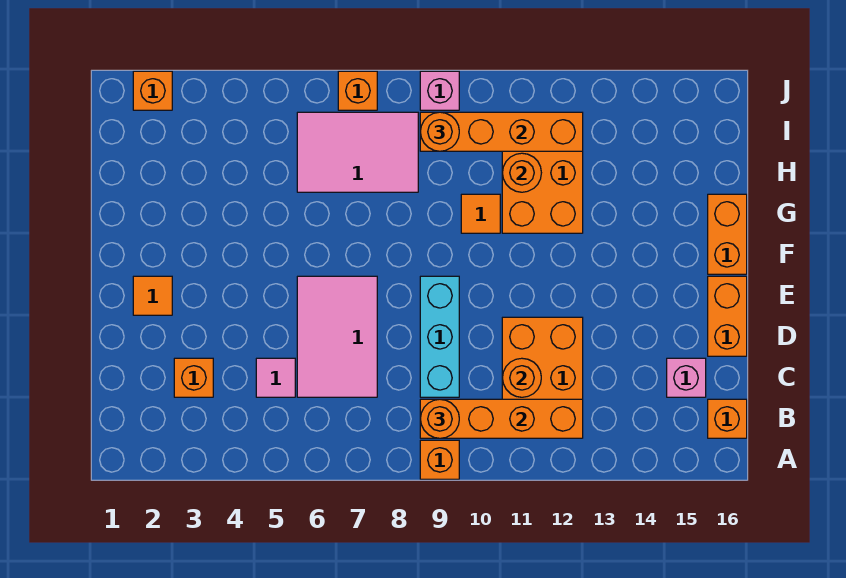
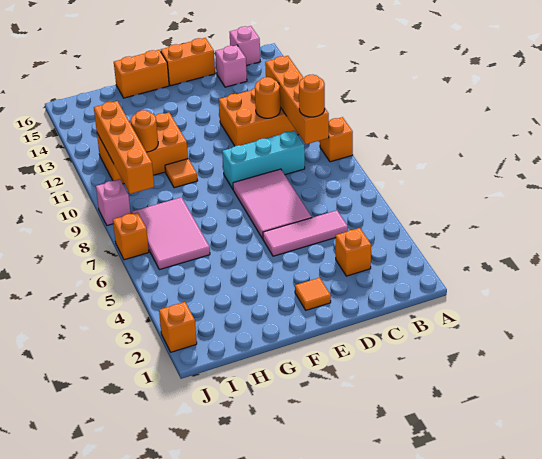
orange 1x1 brick [708,399,747,438] -> pink 1x1 brick [230,26,260,66]
pink 1x1 tile [256,358,295,397] -> pink 1x3 tile [263,210,348,256]
pink 2x3 tile [297,276,377,397] -> pink 2x3 tile turned to [233,169,312,239]
orange 1x1 round brick [420,112,459,151] -> none

